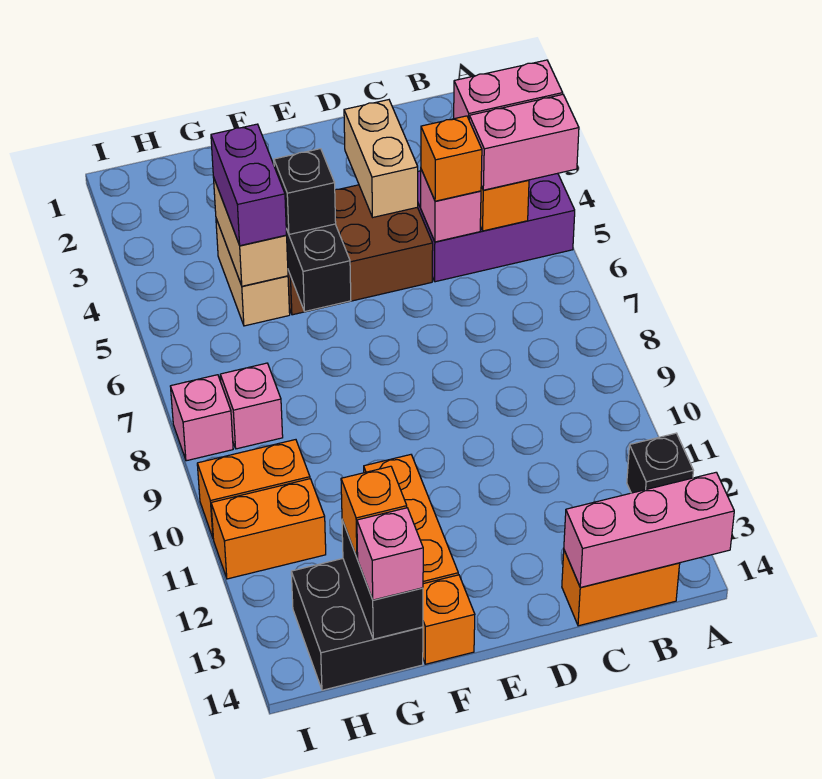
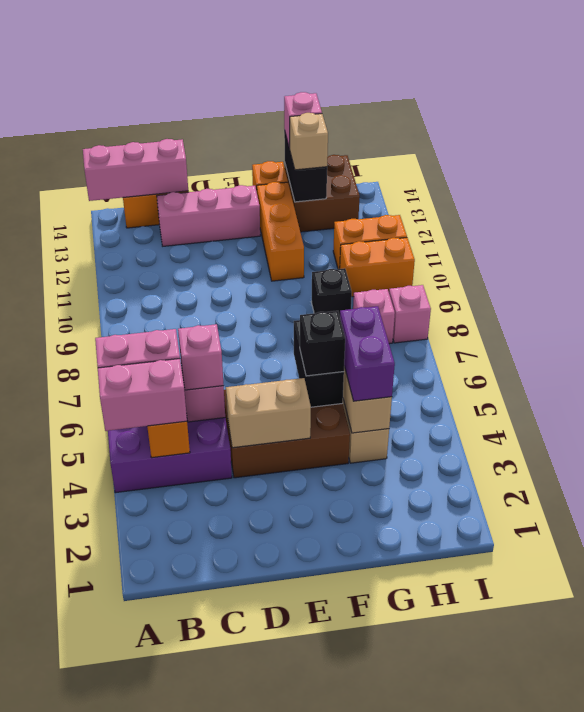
black 1x1 brick [627,433,693,493] -> black 1x1 brick moved to [311,268,352,315]
orange 1x1 brick [421,116,482,201] -> pink 1x1 brick [178,324,224,390]
none -> pink 1x3 brick [157,185,260,246]
tan 1x2 brick [344,100,418,217] -> tan 1x2 brick turned to [226,378,311,448]
black 2x2 brick [291,559,423,690] -> brown 2x2 brick [285,155,360,232]
orange 1x1 brick [341,466,407,558] -> tan 1x1 brick [289,113,328,170]

